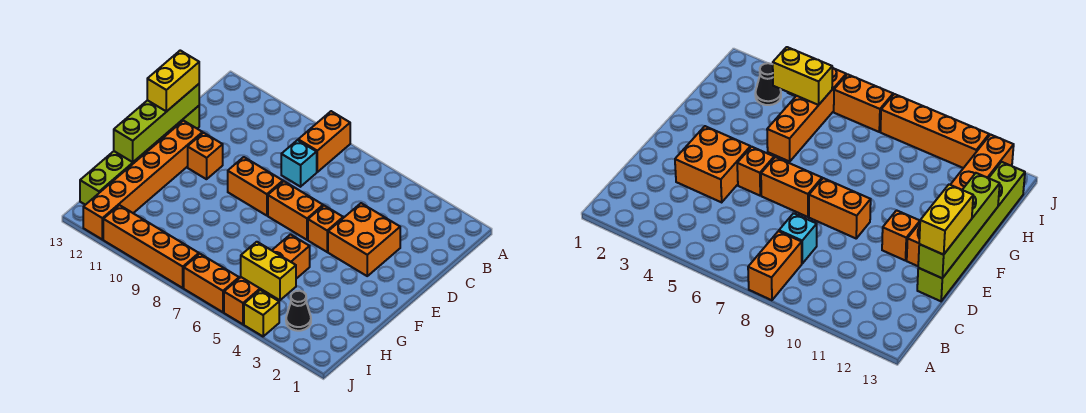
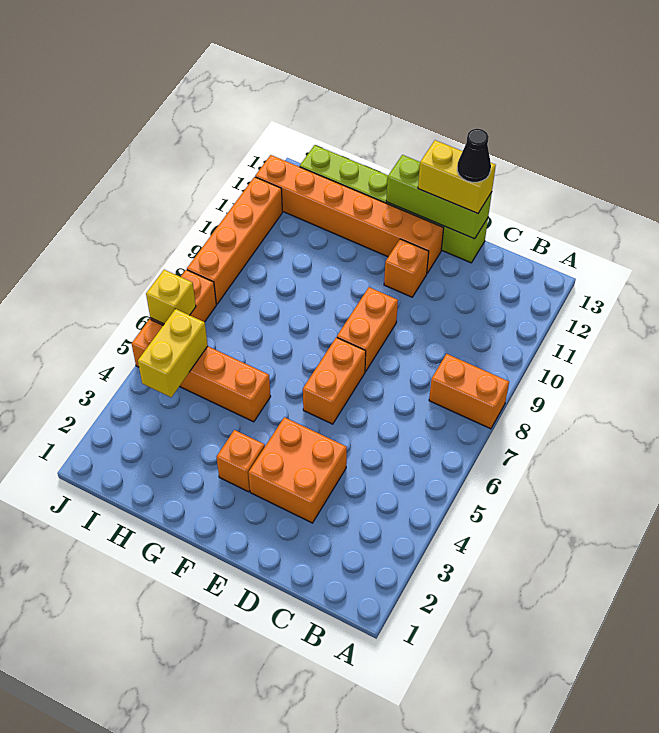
cyan 1x1 brick [281,140,317,187] -> none
lime 1x4 brick [114,84,199,162] -> lime 1x3 brick [386,155,492,239]
orange 1x1 brick [308,206,343,252] -> orange 1x1 brick moved to [217,430,265,492]
black 1x1 cone [286,291,311,331] -> black 1x1 cone moved to [457,129,491,182]
yellow 1x1 brick [244,290,279,336] -> yellow 1x1 brick moved to [146,270,196,324]

